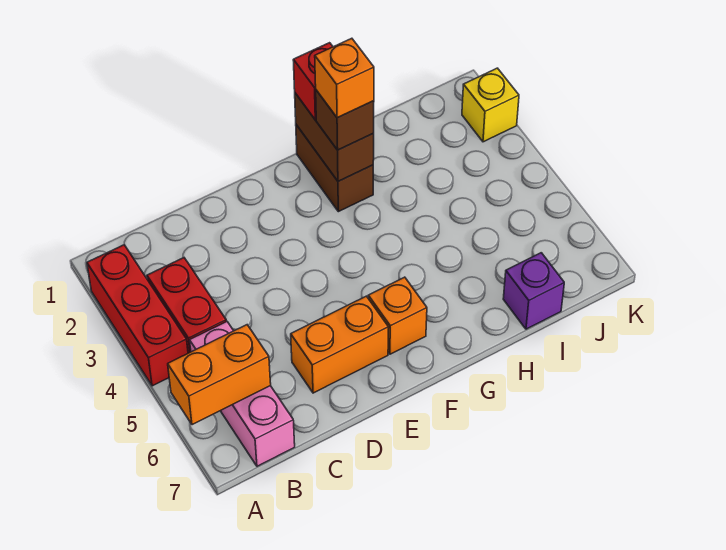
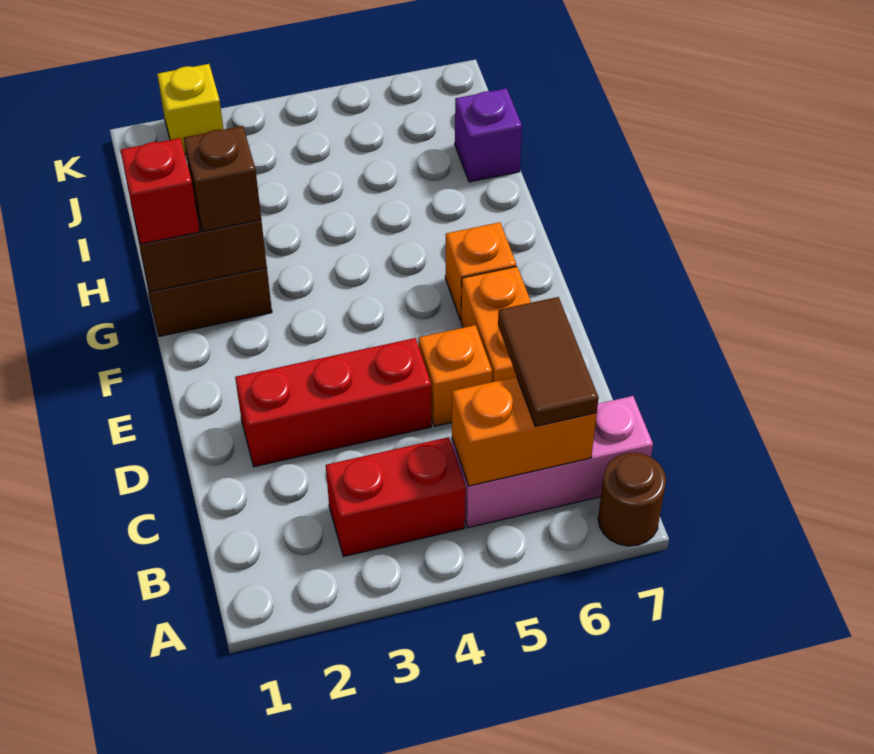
red 1x3 brick [87,245,188,386] -> red 1x3 brick moved to [235,338,431,467]
orange 1x2 brick [168,325,271,425] -> orange 1x2 brick turned to [452,377,597,486]
none -> brown 1x1 round brick [598,453,666,546]
none -> brown 1x2 tile [498,297,599,426]
orange 1x1 brick [315,38,374,118] -> orange 1x1 brick moved to [419,325,492,426]

